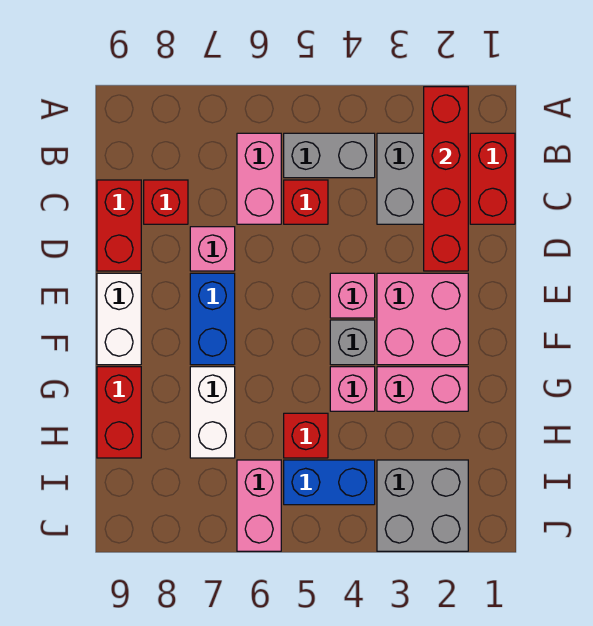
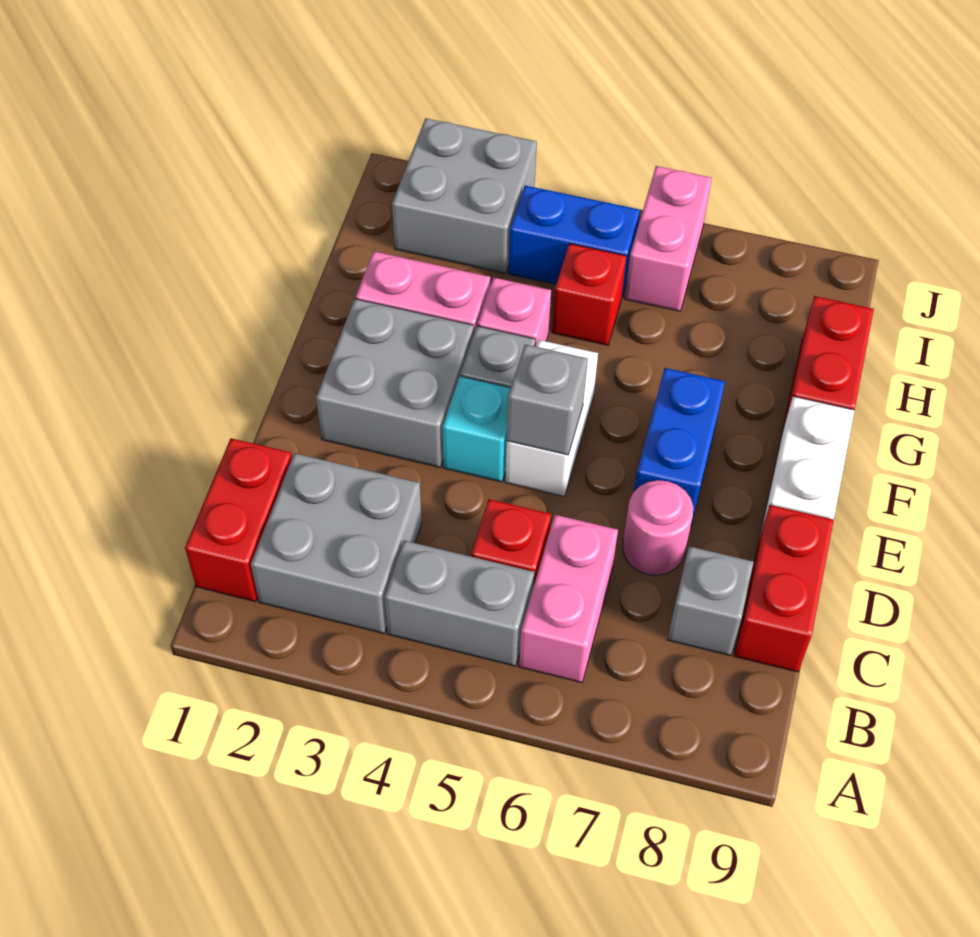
red 1x4 brick [424,87,468,271] -> none
red 1x1 brick [144,180,188,224] -> grey 1x1 brick [668,546,754,656]
pink 1x1 brick [190,227,235,271] -> pink 1x1 round brick [623,480,693,575]
pink 2x2 brick [377,273,468,365] -> grey 2x2 brick [316,299,474,467]
pink 1x1 brick [330,273,375,318] -> cyan 1x1 brick [443,377,511,482]
none -> grey 1x1 brick [507,344,588,455]
white 1x2 brick [190,367,235,458] -> white 1x2 brick moved to [505,340,598,497]

